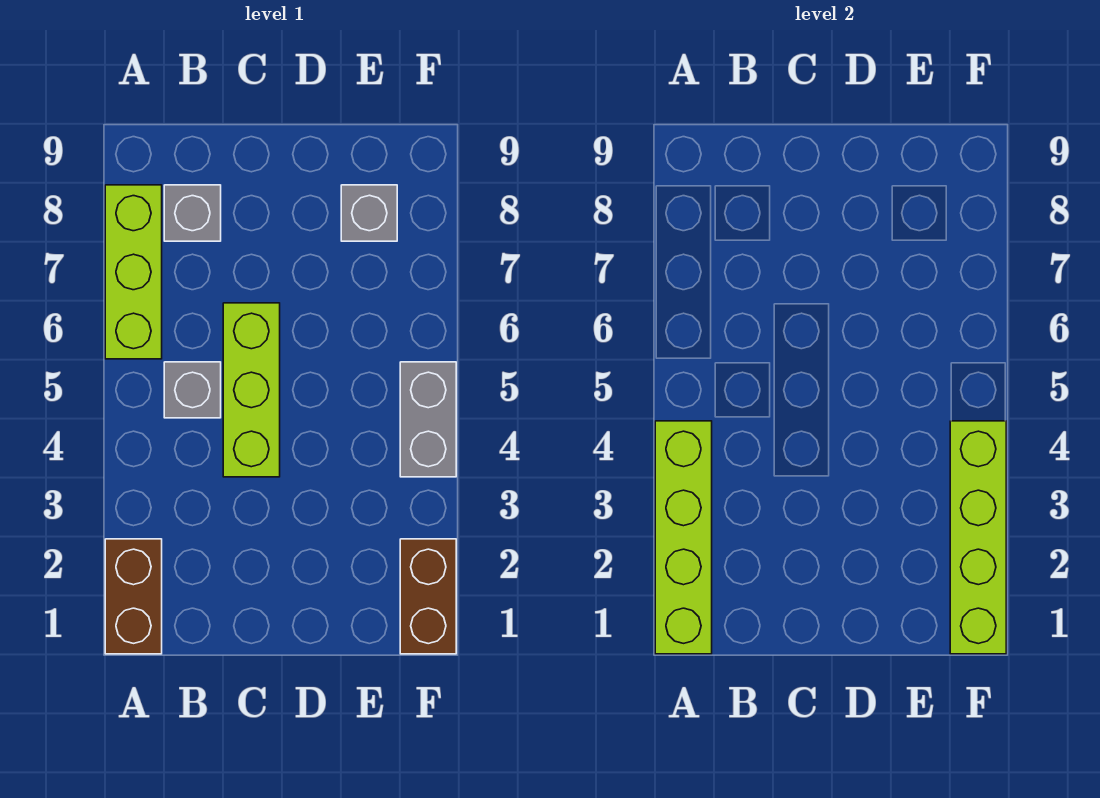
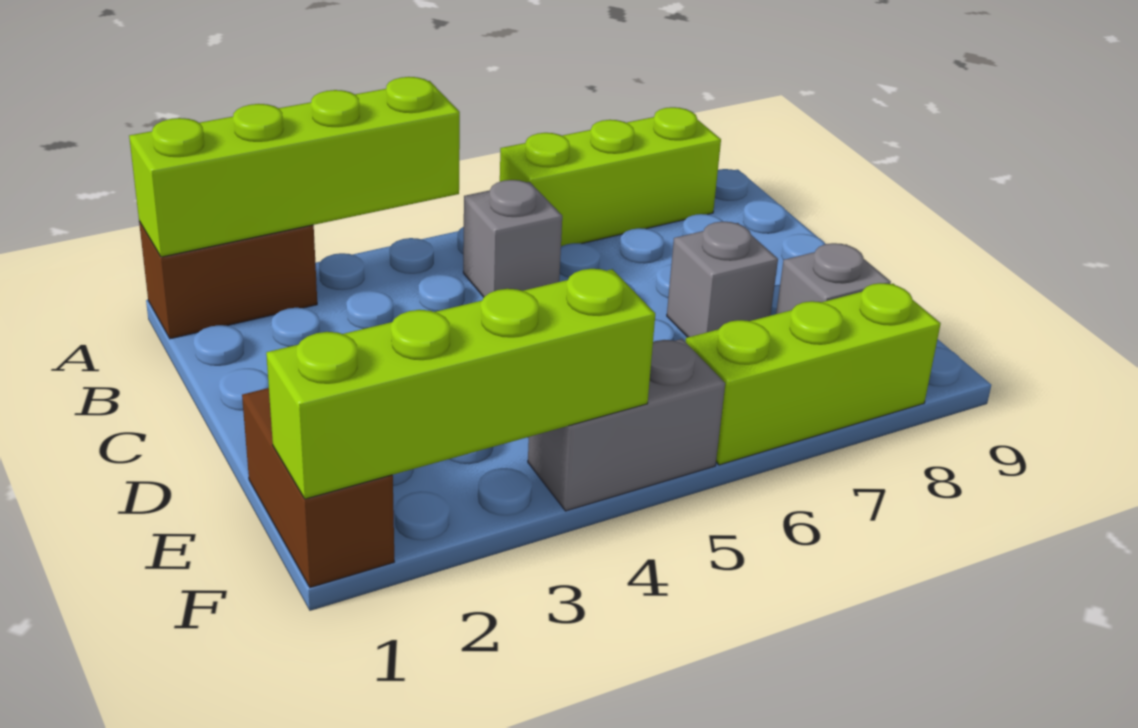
grey 1x1 brick [164,185,221,241] -> grey 1x1 brick moved to [667,222,778,337]
lime 1x3 brick [223,303,280,477] -> lime 1x3 brick moved to [686,283,941,465]
brown 1x2 brick [400,539,456,654] -> brown 1x2 brick turned to [242,388,394,588]

